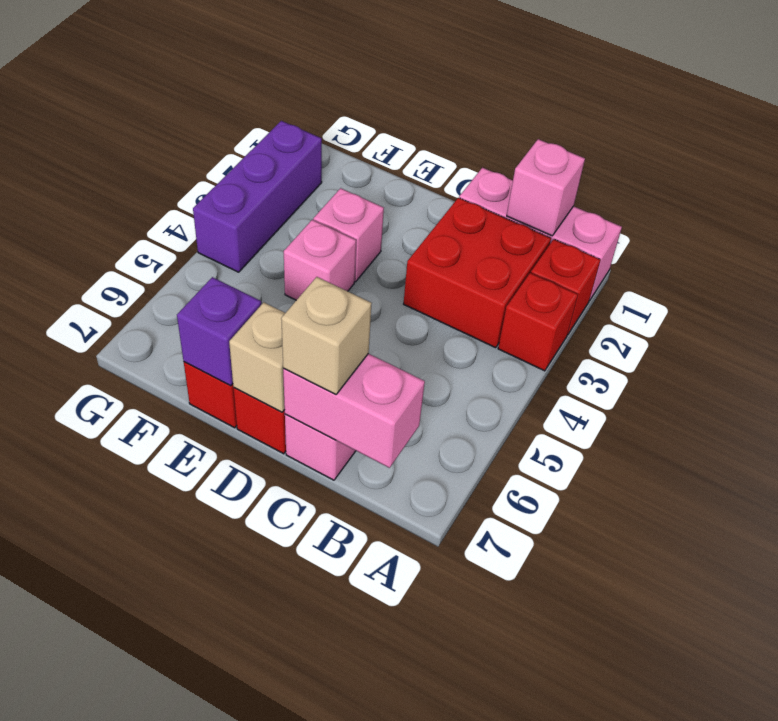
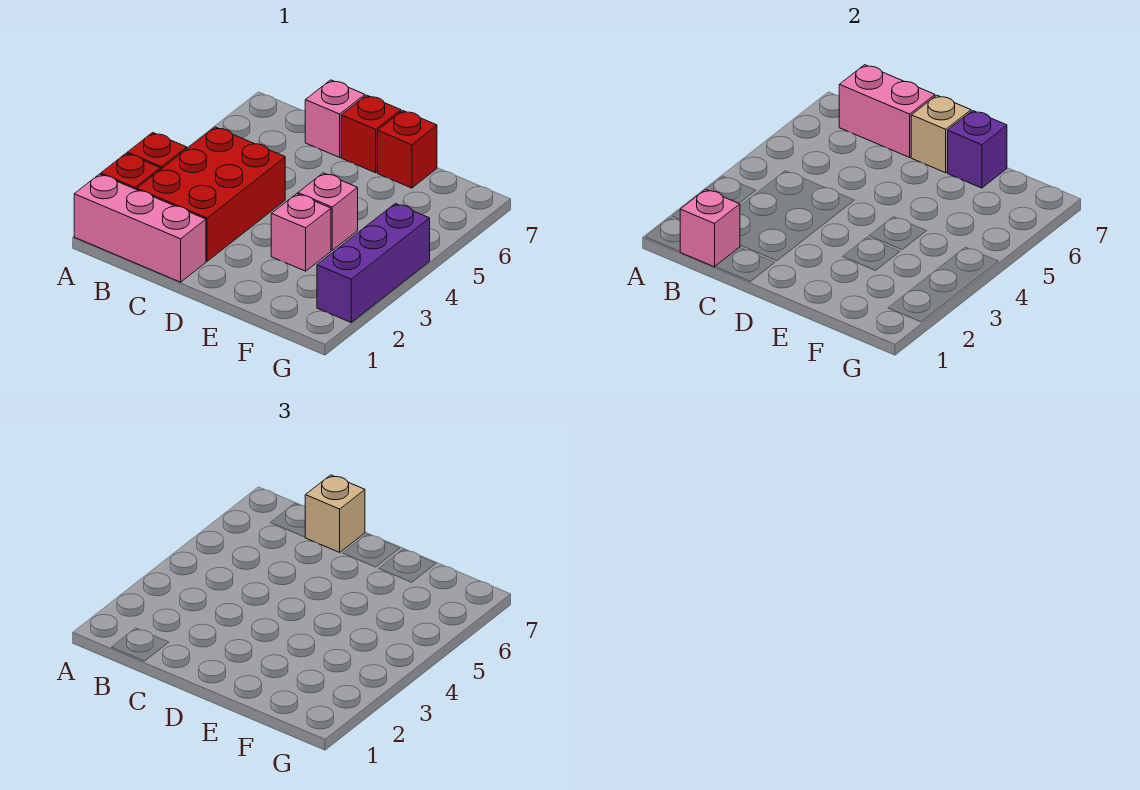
red 2x2 brick [404,198,551,348] -> red 2x3 brick [137,127,285,261]

